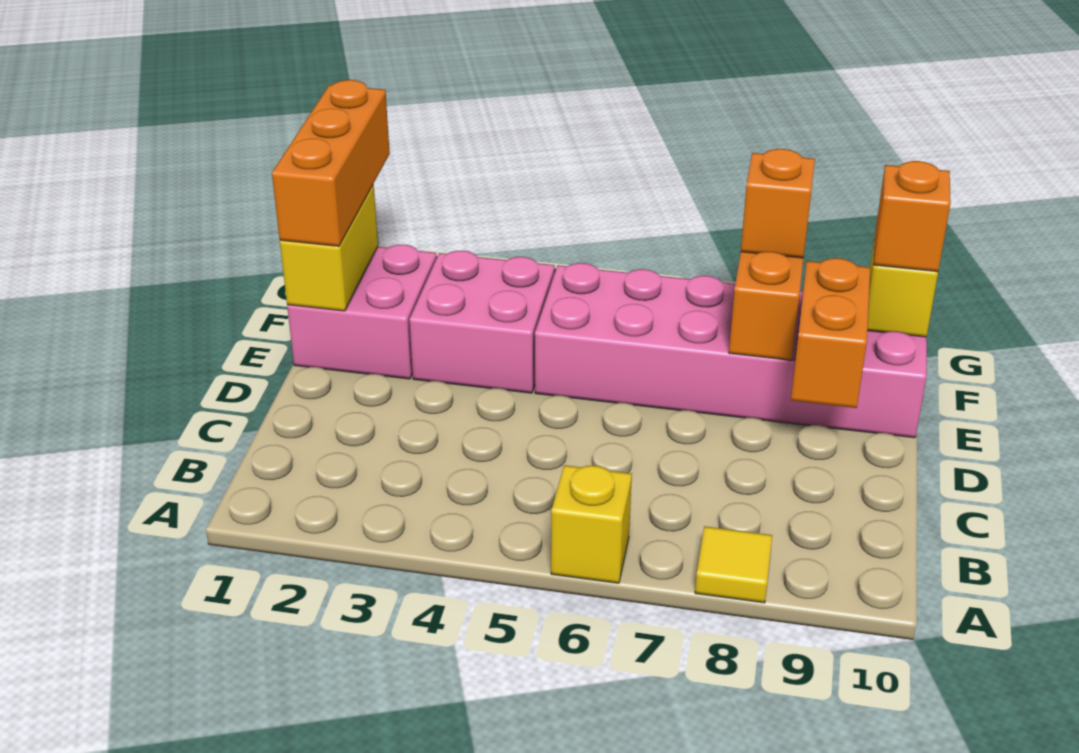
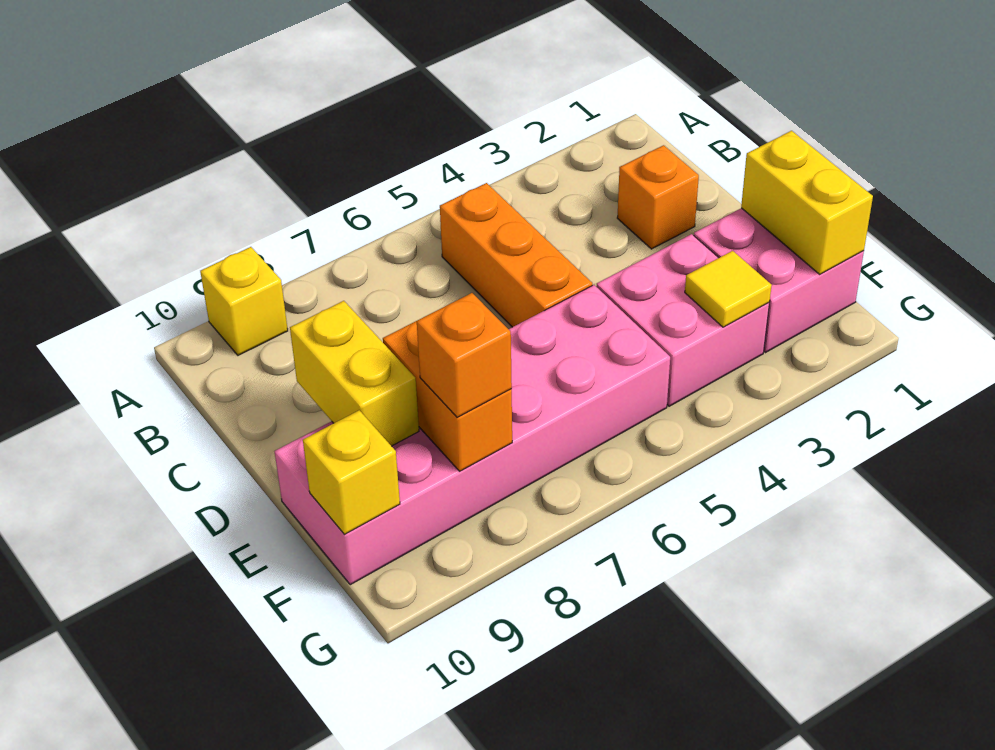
yellow 1x1 brick [551,465,632,583] -> yellow 1x1 brick moved to [200,247,288,355]
yellow 1x1 tile [695,526,772,603] -> yellow 1x1 tile moved to [685,251,772,327]
orange 1x2 brick [791,258,870,408] -> yellow 1x2 brick [290,301,419,446]
orange 1x3 brick [272,80,390,246] -> orange 1x3 brick moved to [440,183,592,327]
orange 1x1 brick [874,161,951,272] -> orange 1x1 brick moved to [617,145,699,249]

